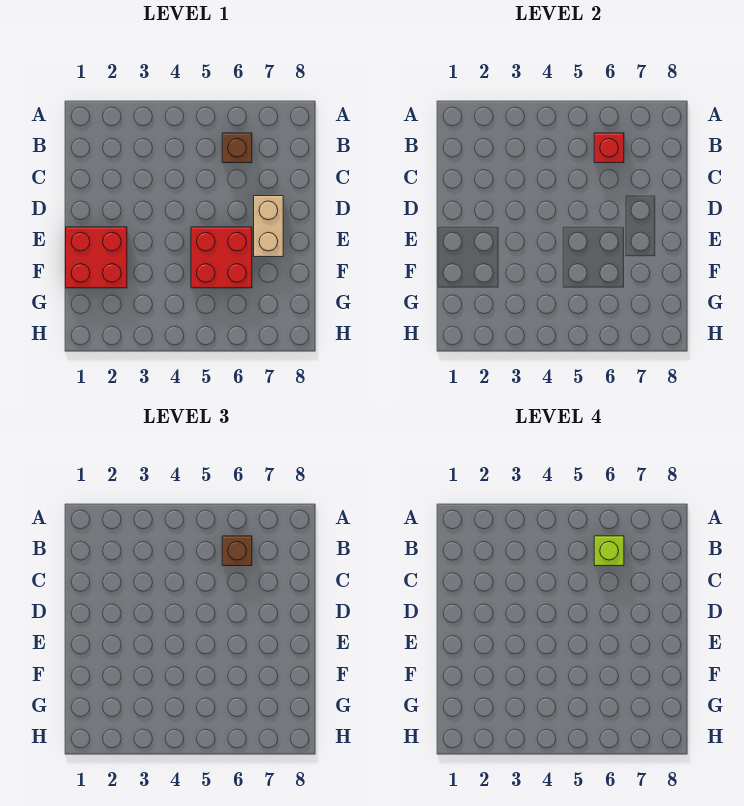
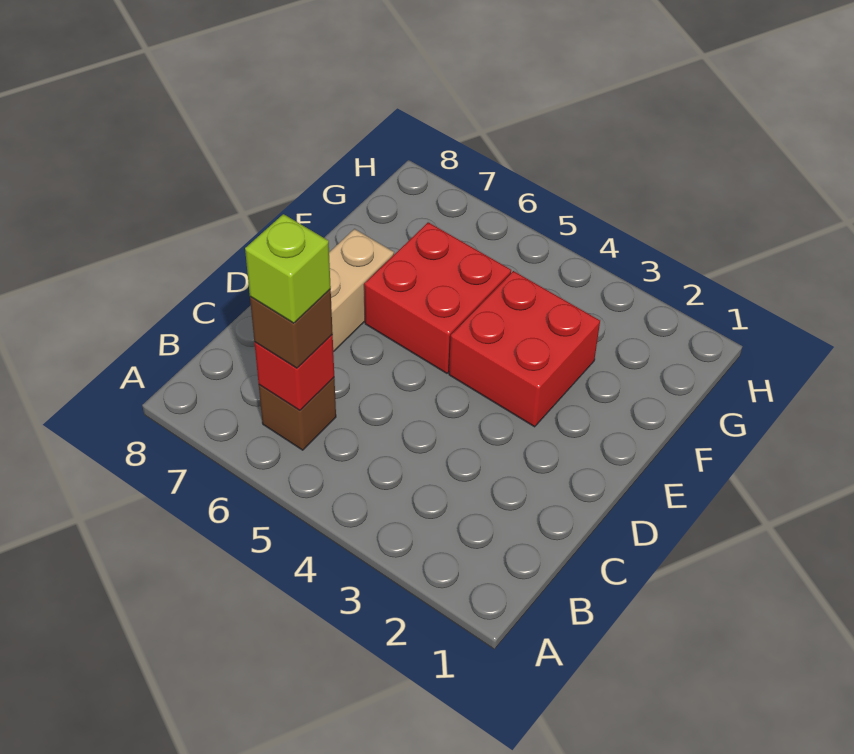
red 2x2 brick [66,227,127,288] -> red 2x2 brick moved to [449,271,600,427]

